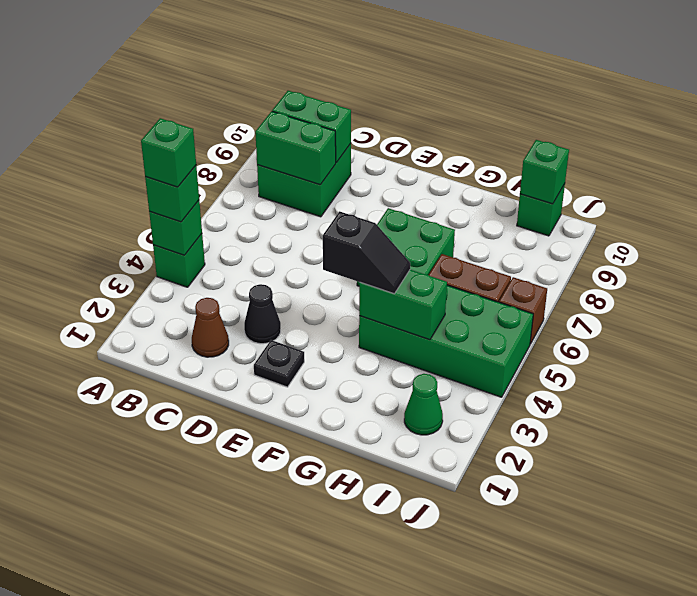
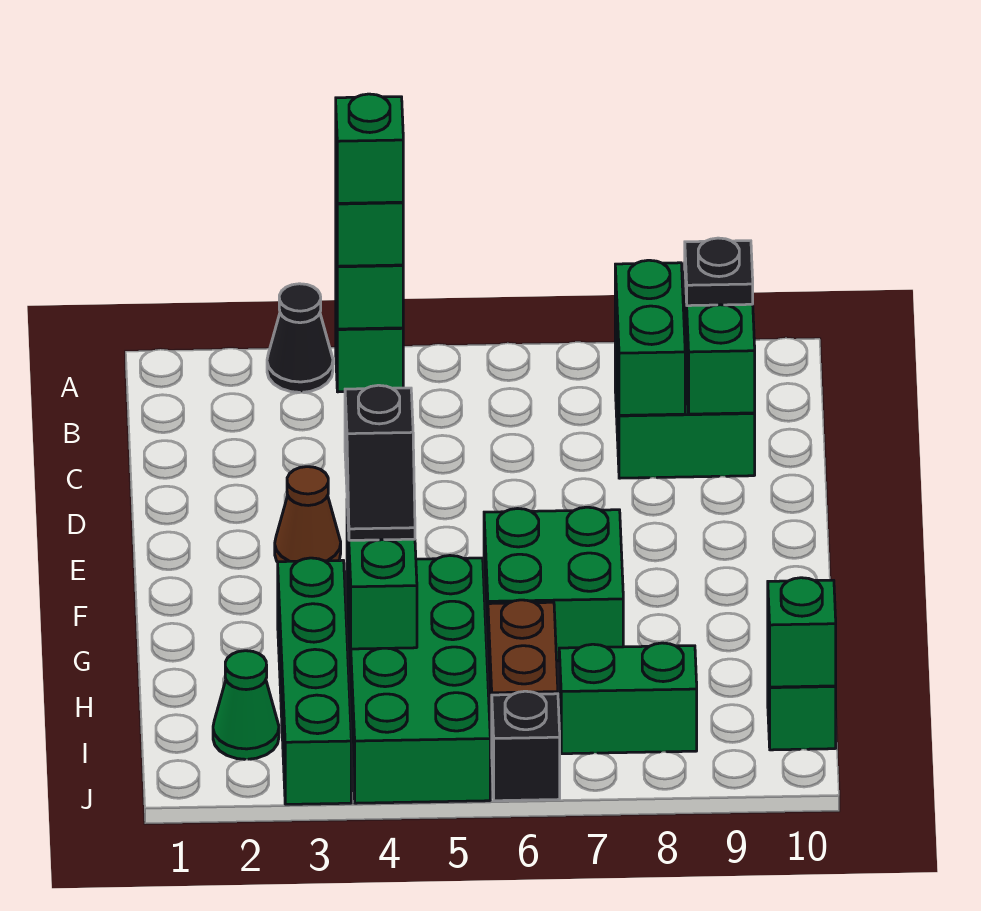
brown 1x1 cone [192,298,229,357] -> brown 1x1 cone moved to [275,467,341,562]
black 1x1 cone [244,284,281,344] -> black 1x1 cone moved to [267,284,333,392]
black 1x1 plate [254,340,304,387] -> black 1x1 plate moved to [685,238,753,306]
none -> green 1x4 brick [278,558,351,804]
none -> green 1x2 brick [559,643,697,754]
brown 1x1 brick [499,277,547,344] -> black 1x1 brick [492,691,560,801]

